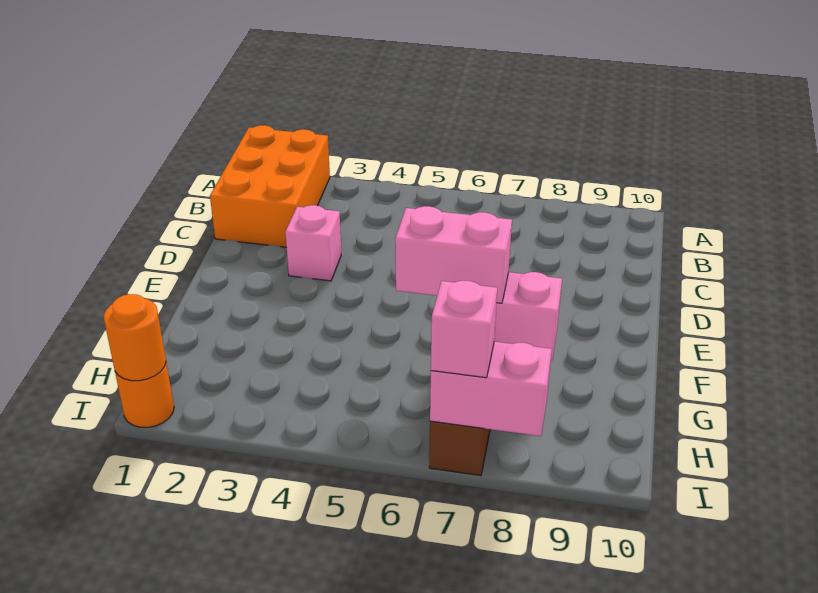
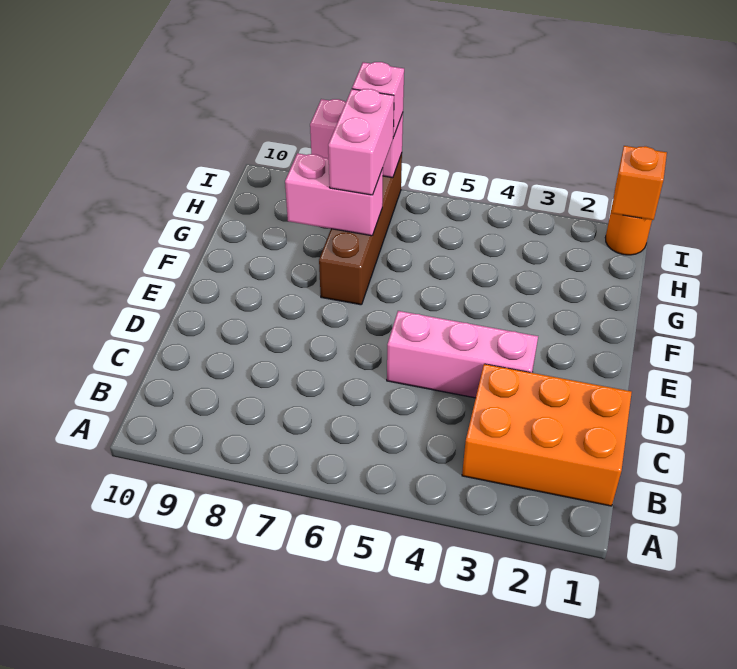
orange 2x3 brick [210,125,330,247] -> orange 2x3 brick turned to [462,364,632,506]
pink 1x1 brick [285,205,341,281] -> pink 1x3 brick [387,311,538,398]
pink 1x2 brick [395,206,512,303] -> pink 1x2 brick turned to [328,89,394,195]
orange 1x1 round brick [104,294,166,381] -> orange 1x1 brick [611,146,667,220]

